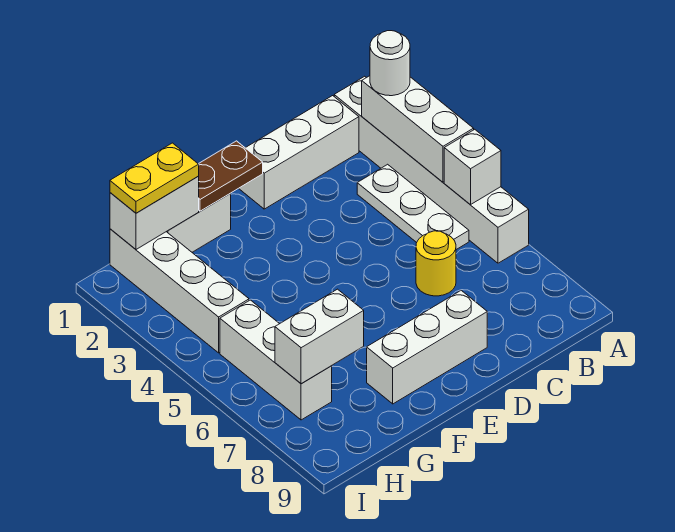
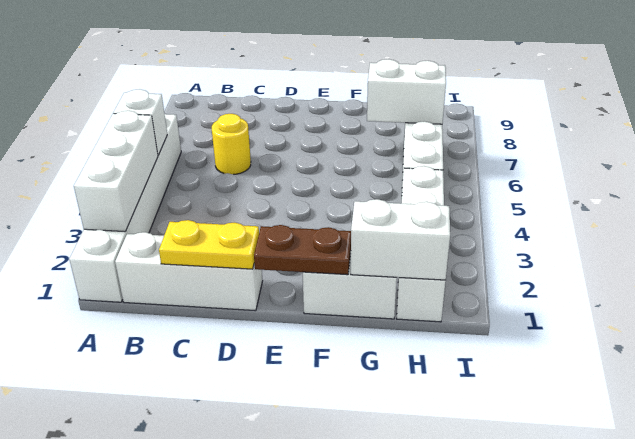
white 1x1 round brick [370,31,410,96] -> none
white 1x3 plate [357,164,469,250] -> none
white 1x3 brick [367,290,487,404] -> none
yellow 1x2 plate [110,143,199,213] -> yellow 1x2 plate moved to [159,220,259,269]

